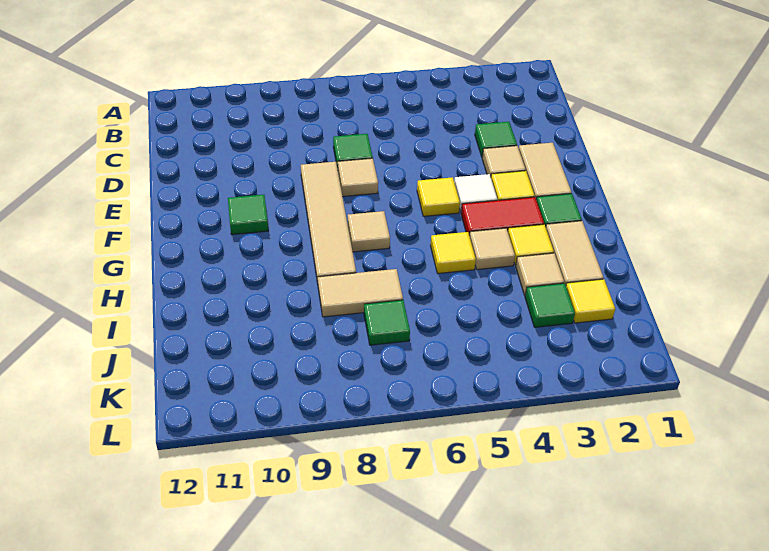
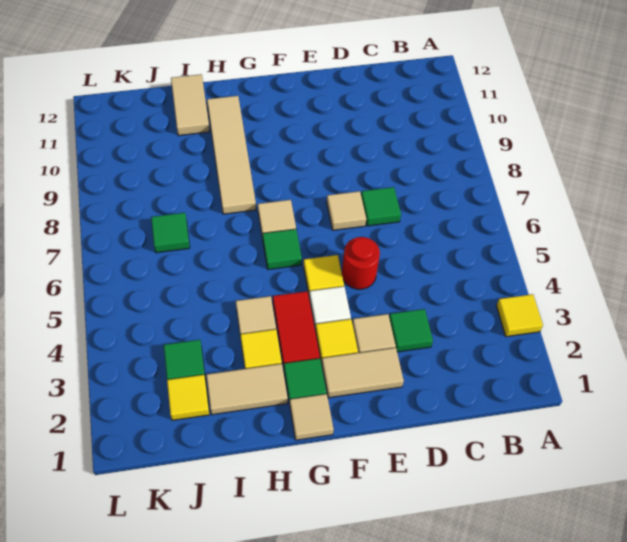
none -> red 1x1 round brick [342,237,380,289]
tan 1x4 tile [301,162,356,283] -> tan 1x4 tile turned to [207,96,256,214]
green 1x1 tile [228,195,268,235] -> green 1x1 tile moved to [262,229,302,270]
yellow 1x1 tile [430,232,476,273] -> yellow 1x1 tile moved to [496,294,543,337]
tan 1x1 tile [516,253,564,295] -> tan 1x1 tile moved to [290,394,334,440]
tan 1x2 tile [318,269,403,317] -> tan 1x2 tile moved to [171,74,210,136]

